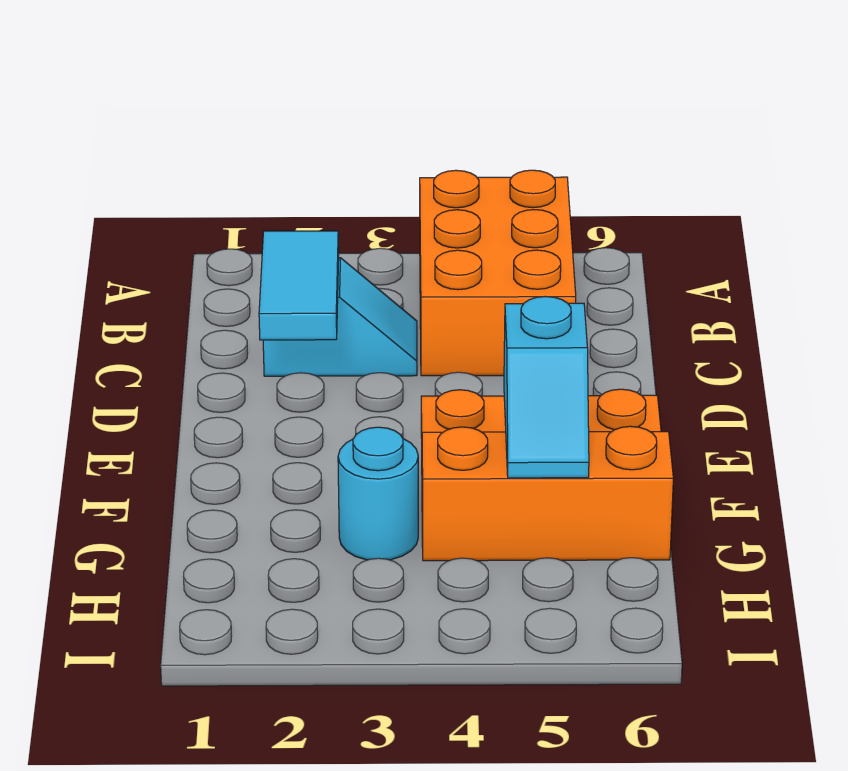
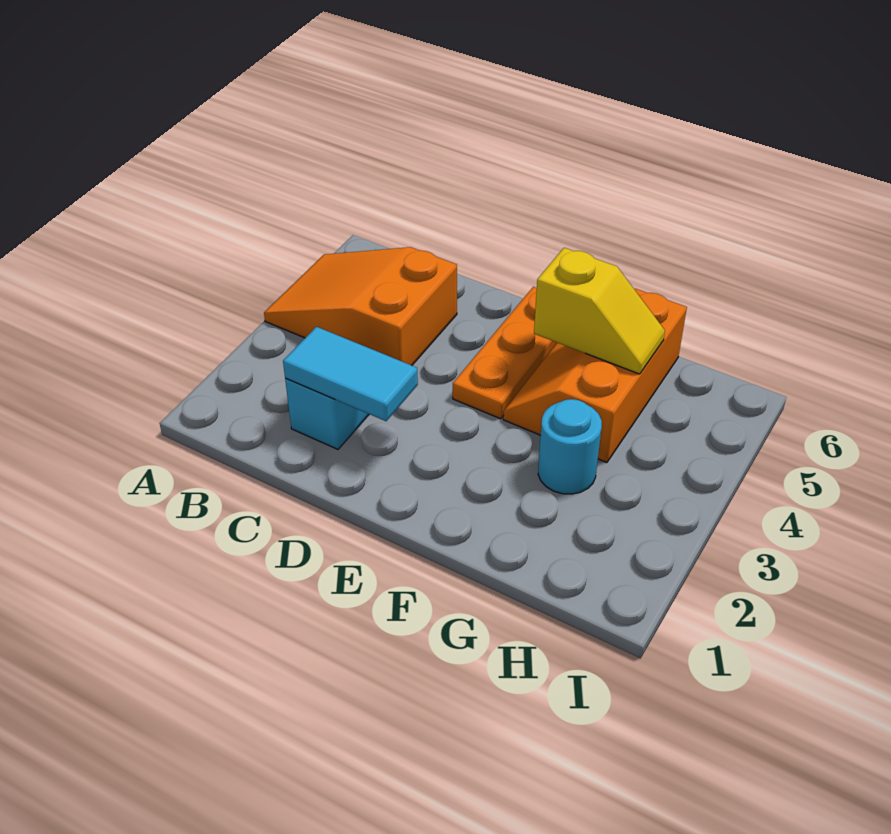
orange 2x3 brick [420,170,576,376] -> orange 2x3 slope [264,247,457,365]
cyan 1x2 slope [504,296,589,478] -> yellow 1x2 slope [534,248,665,374]

